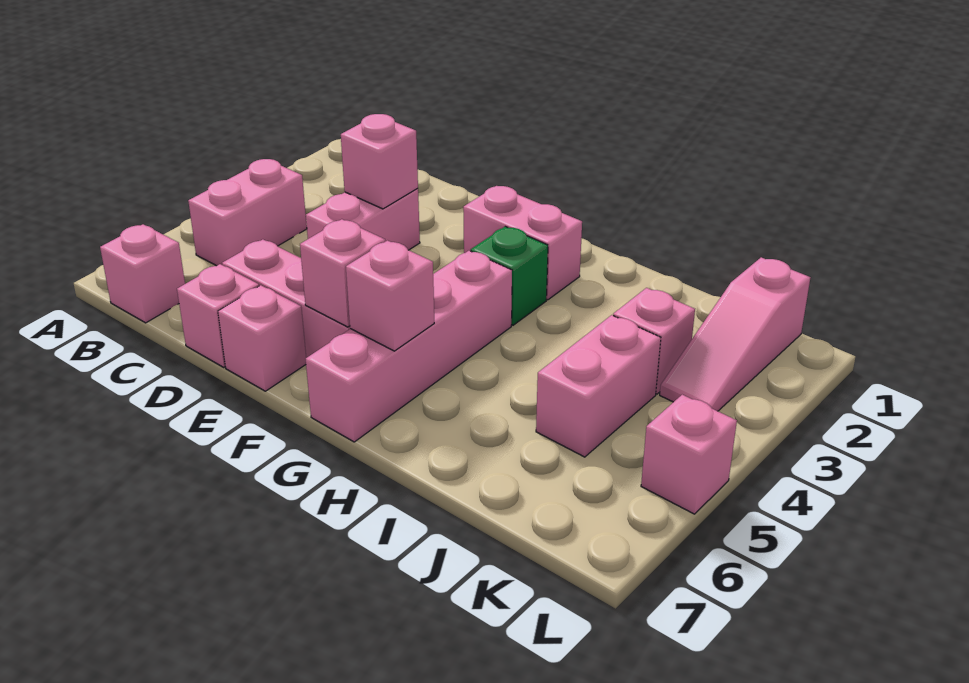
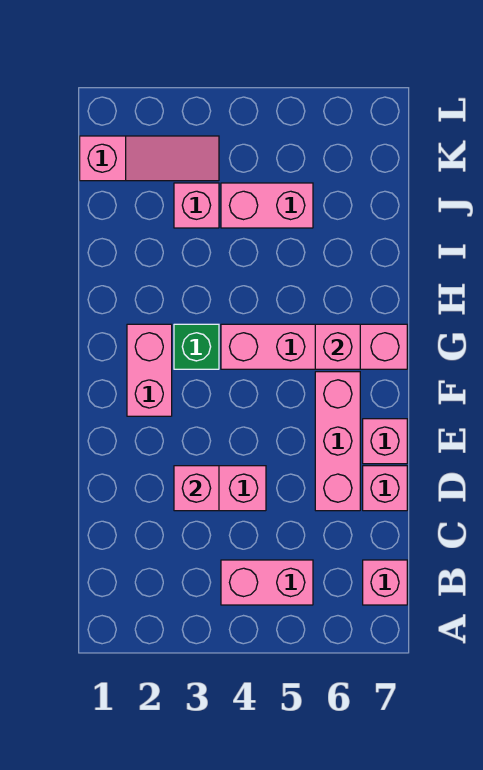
pink 1x1 brick [300,219,385,327] -> none
pink 1x1 brick [641,395,737,514] -> none

